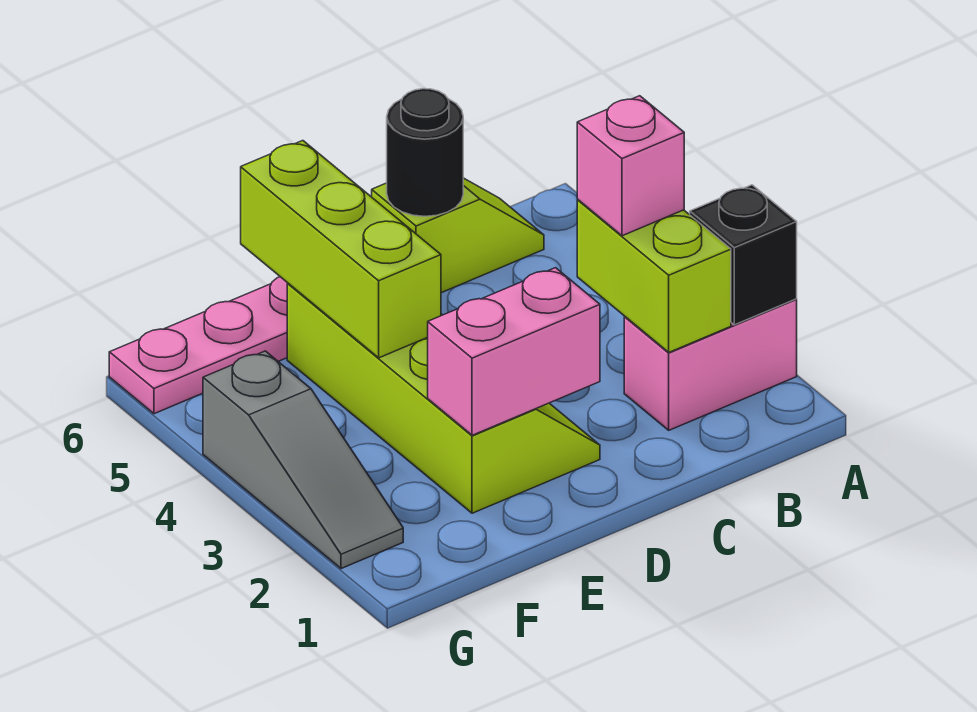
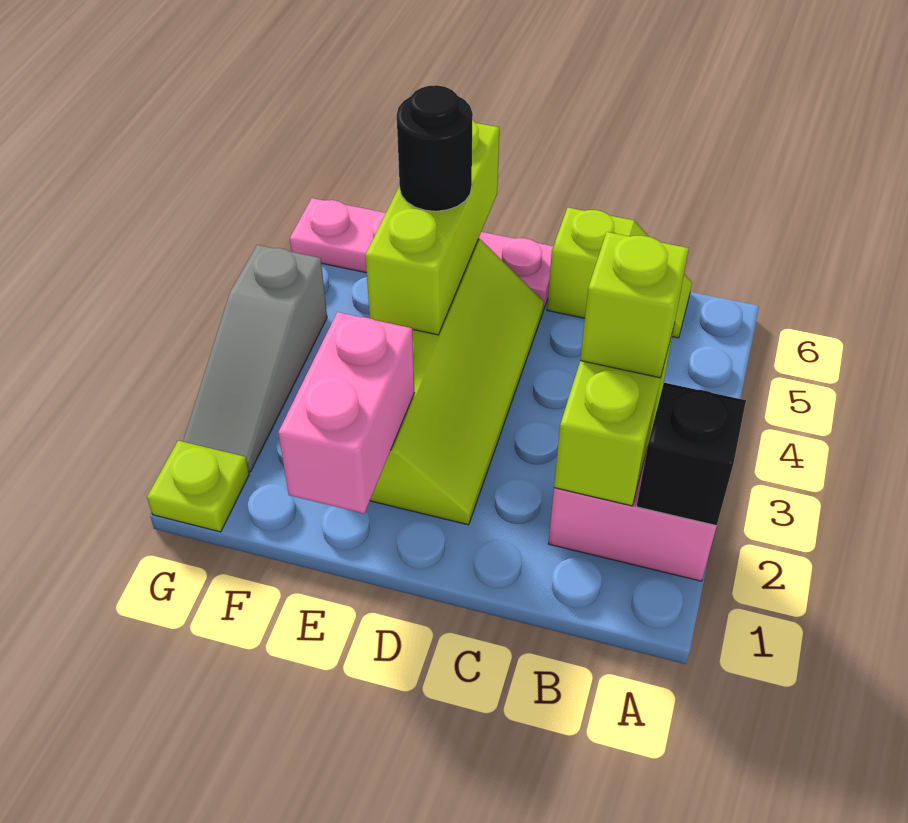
pink 1x1 brick [577,96,684,236] -> lime 1x1 brick [580,232,689,378]
black 1x1 round brick [387,89,463,216] -> black 1x1 round brick moved to [397,85,473,211]
pink 1x2 brick [428,268,600,435] -> pink 1x2 brick turned to [278,312,414,513]
none -> lime 1x1 plate [147,441,249,532]

